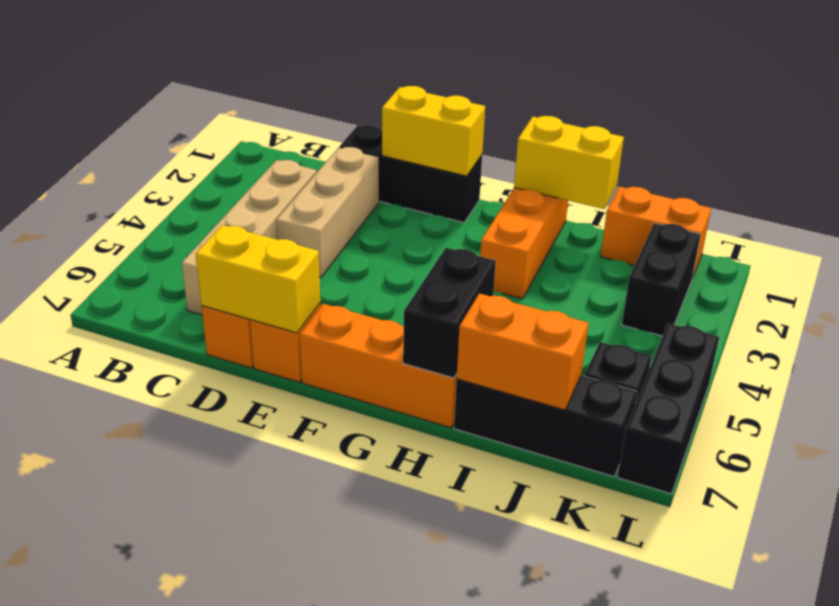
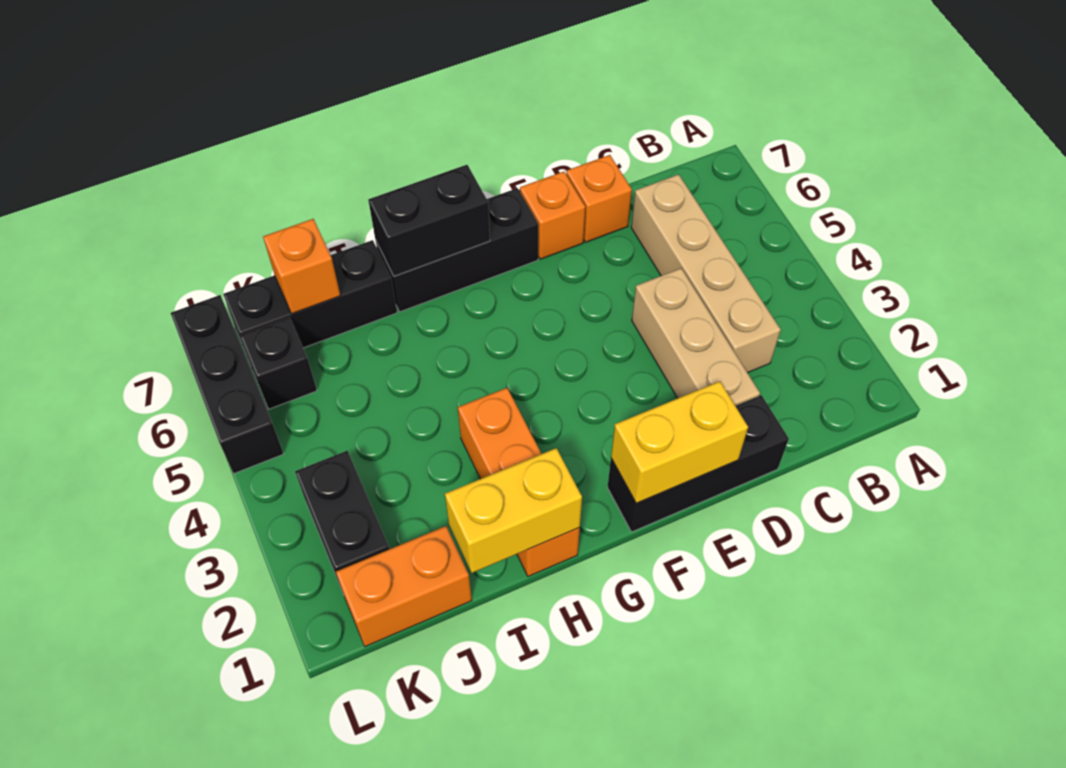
yellow 1x2 brick [196,225,320,333] -> none
orange 1x3 brick [300,304,457,428] -> black 1x3 brick [375,188,538,312]
black 1x2 brick [403,248,496,378] -> black 1x2 brick turned to [368,165,490,276]
orange 1x2 brick [457,293,588,410] -> orange 1x1 brick [263,219,340,314]

